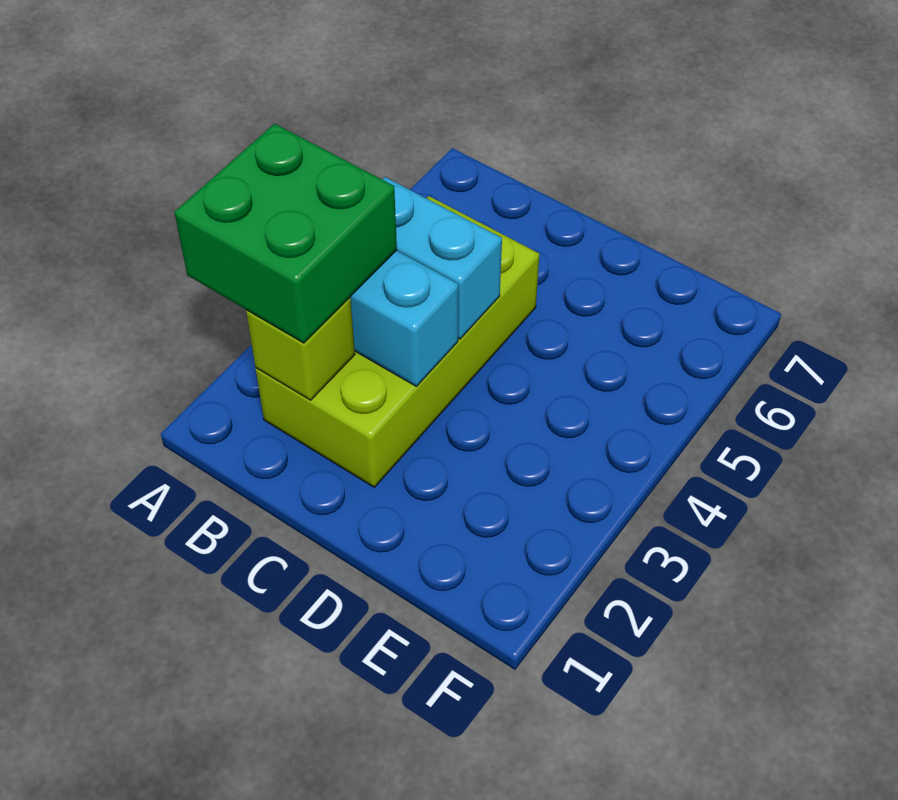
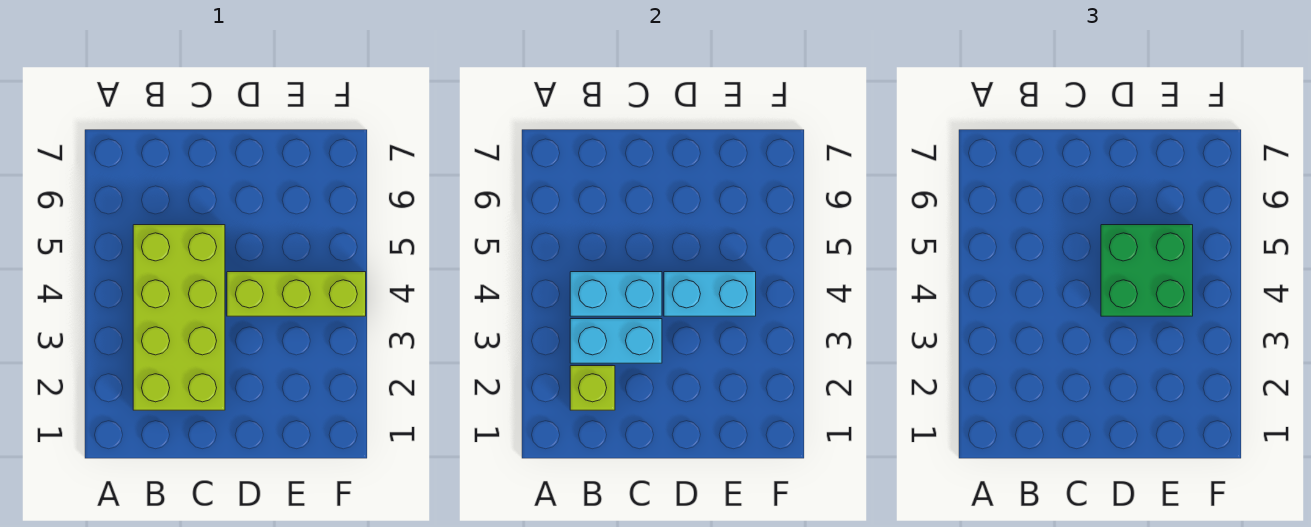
green 2x2 brick [174,124,397,343] -> green 2x2 brick moved to [1101,225,1193,316]
none -> lime 1x3 brick [227,272,366,316]
none -> cyan 1x2 brick [664,272,756,316]

